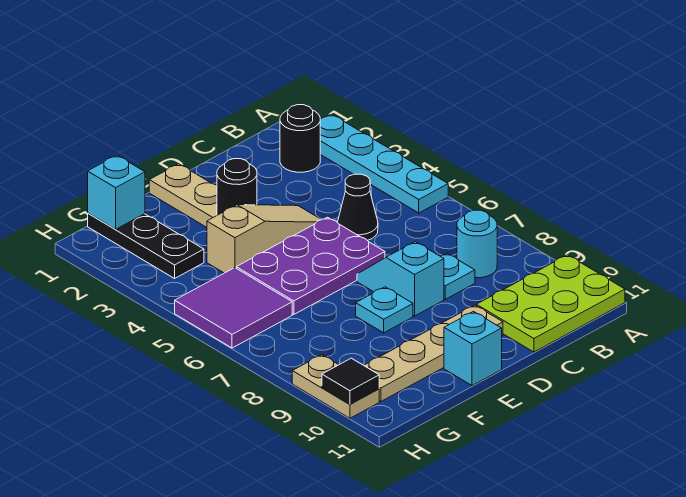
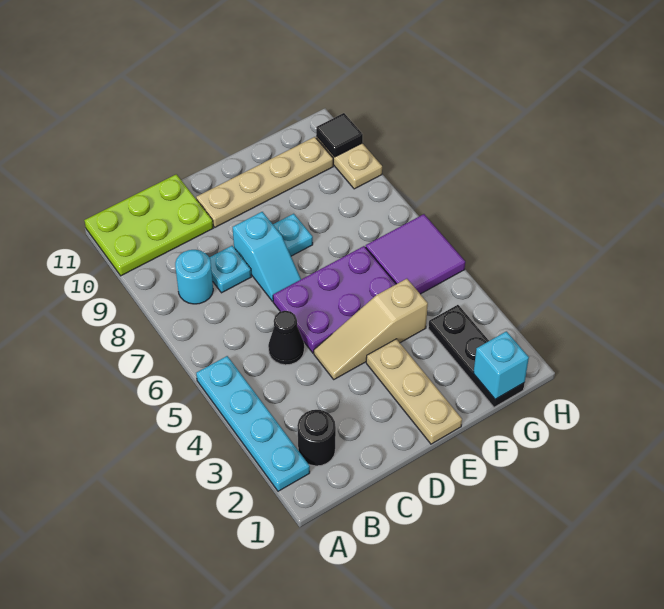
black 1x1 round brick [217,159,257,215] -> none
cyan 1x1 brick [444,312,502,386] -> none

